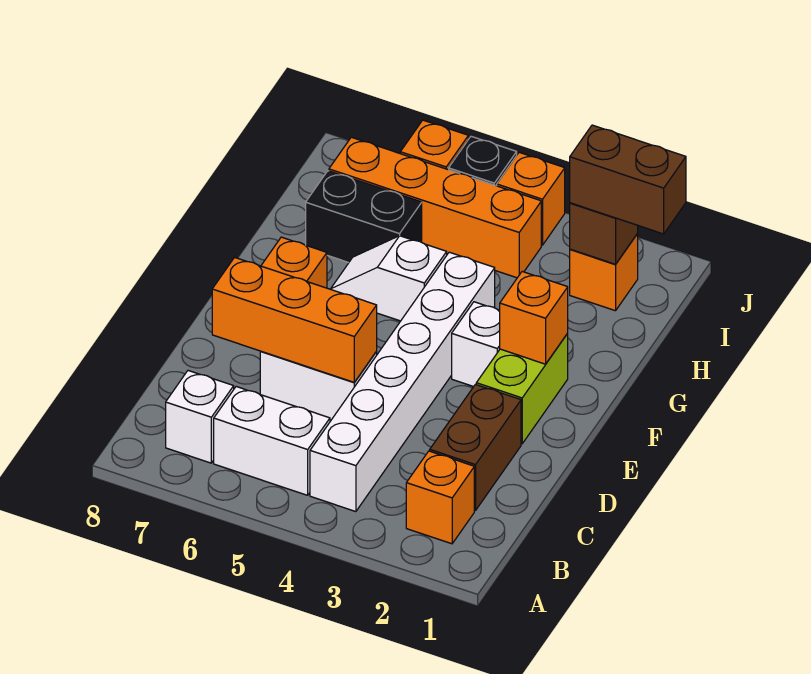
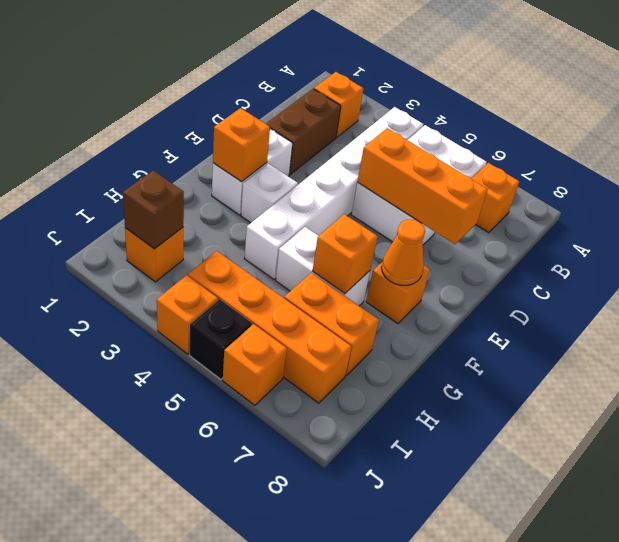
white 1x1 brick [166,371,234,463] -> orange 1x1 brick [471,163,519,233]
lime 1x2 brick [476,333,568,444] -> white 1x2 brick [212,129,293,215]
none -> orange 1x1 cone [381,220,425,285]
white 1x2 slope [331,236,447,321] -> white 1x2 brick [276,227,370,306]
none -> orange 1x1 brick [313,214,378,293]
black 1x2 brick [306,171,422,263] -> orange 1x2 brick [284,273,379,375]
brown 1x2 brick [570,125,686,234] -> none

